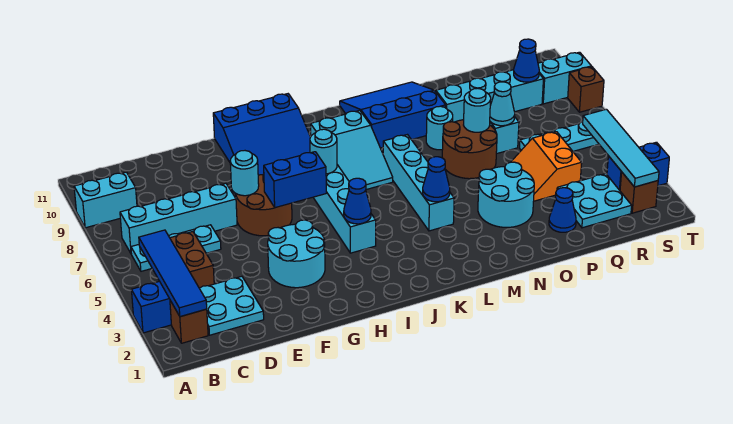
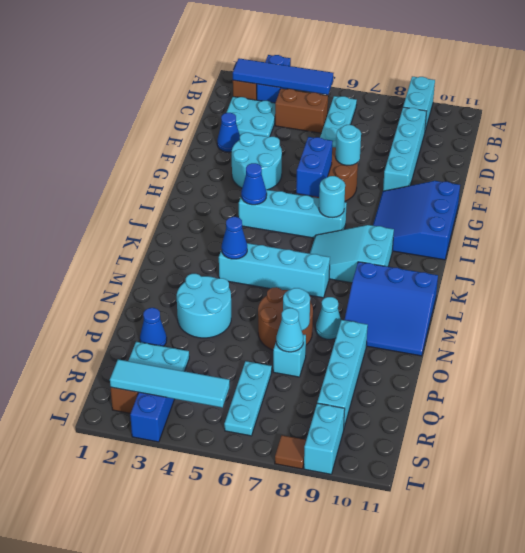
cyan 1x4 brick [120,183,237,253] -> cyan 1x4 brick moved to [383,107,426,191]
blue 3x3 slope [340,82,446,148] -> blue 3x3 slope turned to [344,262,438,356]
cyan 1x1 round brick [426,106,453,150] -> cyan 1x1 cone [316,297,341,339]
orange 2x2 slope [511,132,582,201] -> none
blue 1x1 cone [514,39,539,82] -> blue 1x1 cone moved to [217,113,240,152]
brown 1x1 brick [568,67,604,112] -> brown 1x1 tile [275,435,306,469]

